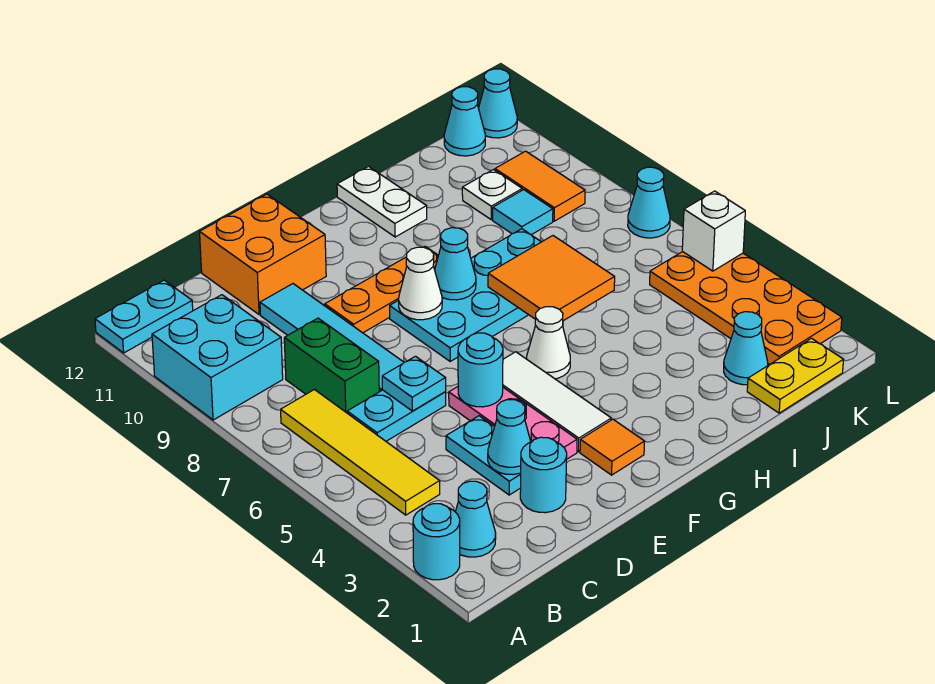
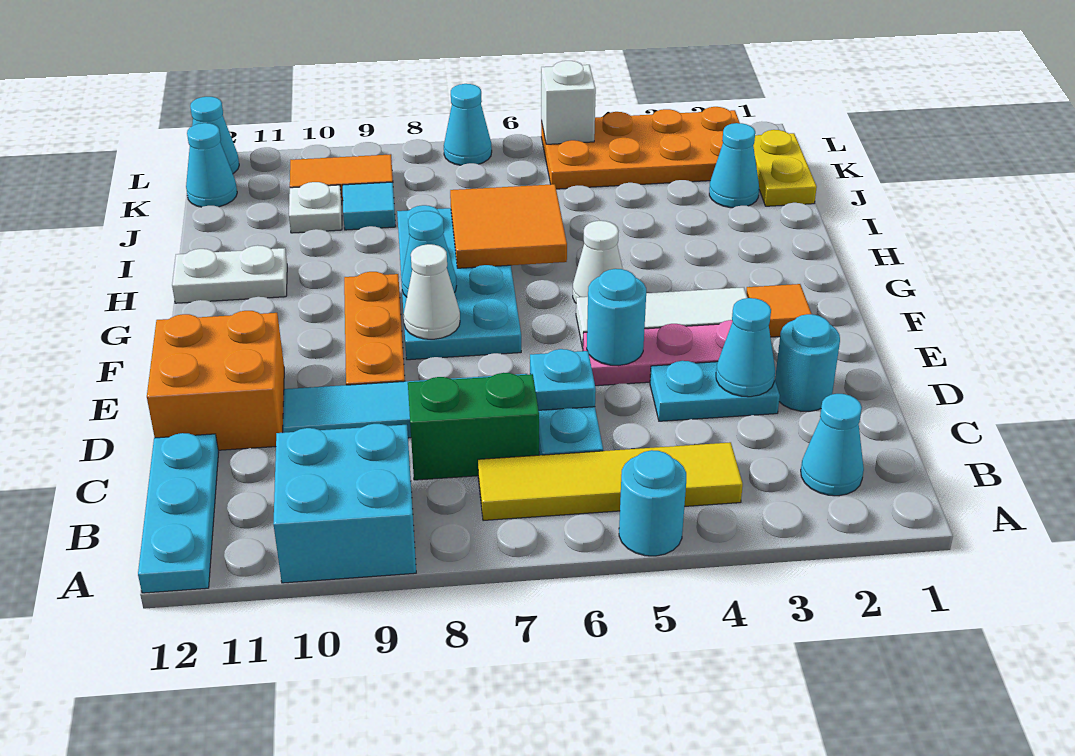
cyan 1x1 round brick [413,504,460,580] -> cyan 1x1 round brick moved to [619,450,686,556]
cyan 1x2 plate [95,280,193,353] -> cyan 1x3 plate [138,433,219,593]

